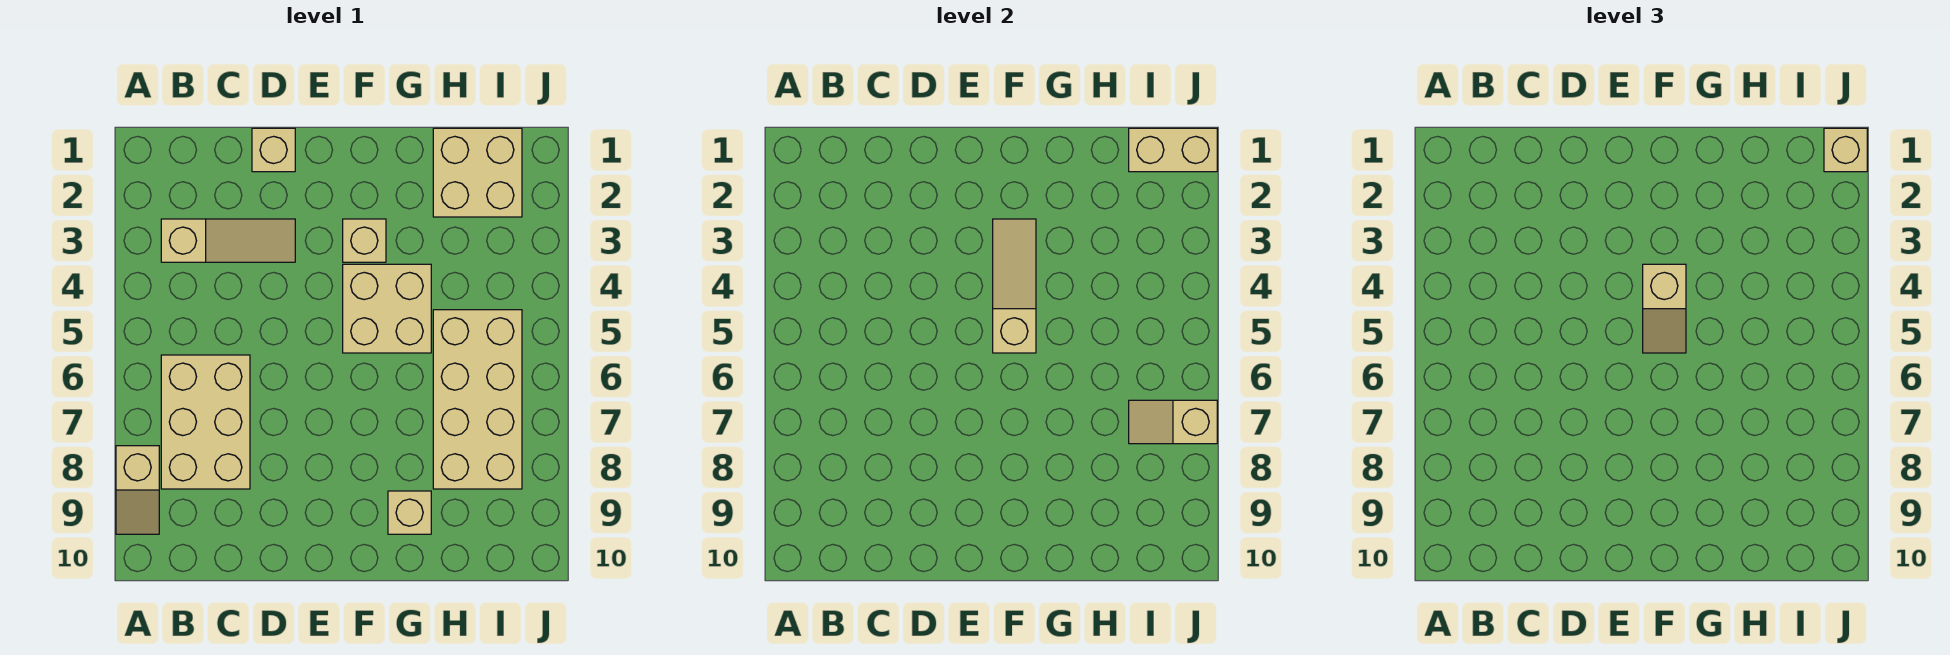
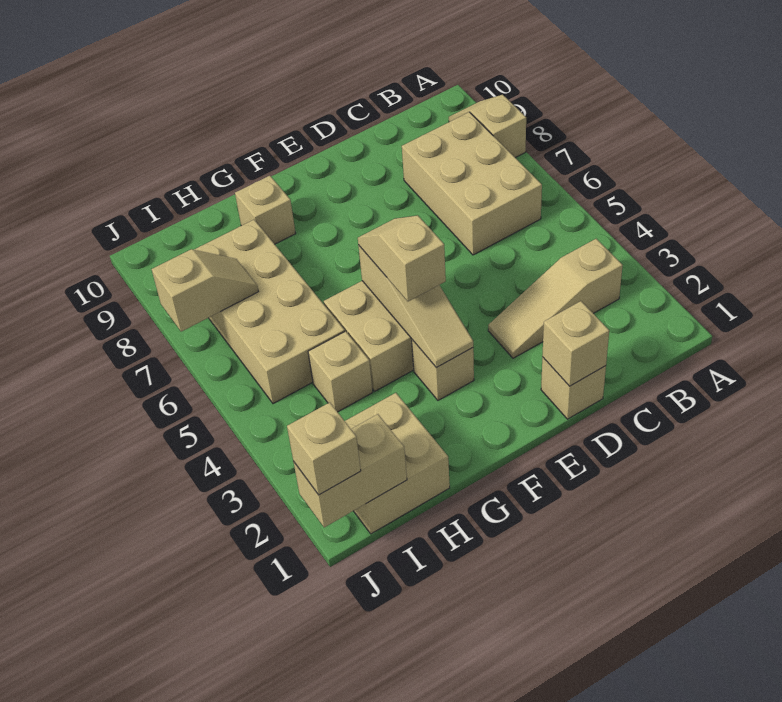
none -> tan 1x1 brick [542,301,609,386]
none -> tan 1x1 brick [308,331,373,412]

